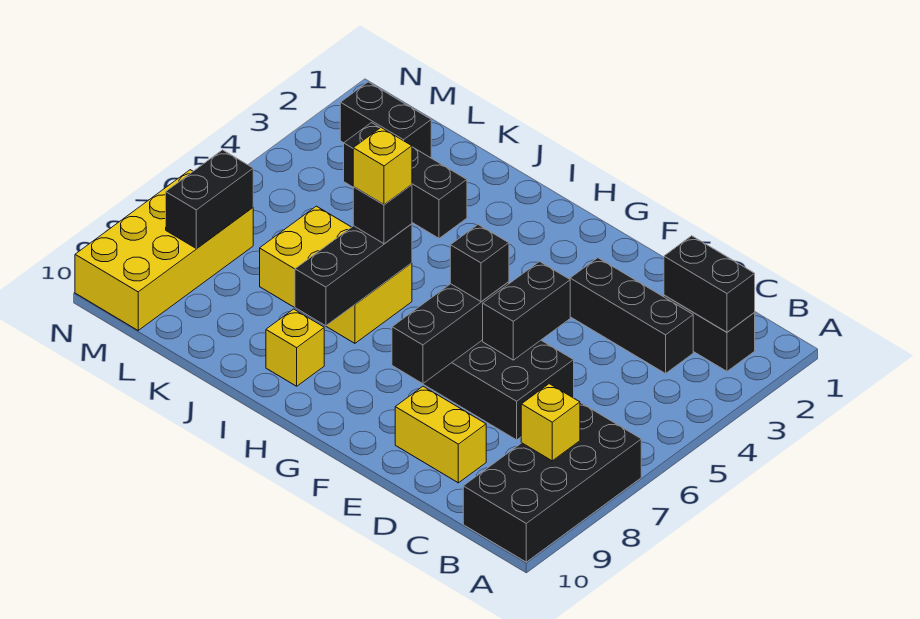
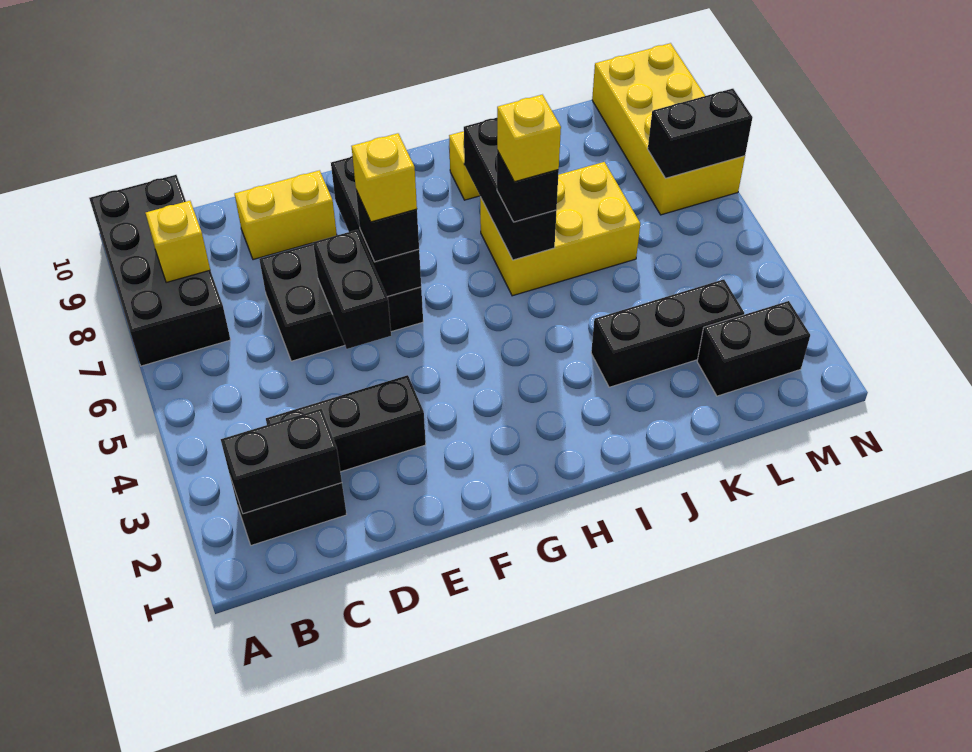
none -> yellow 1x1 brick [352,133,417,222]
black 1x2 brick [166,150,253,248] -> black 1x2 brick turned to [648,89,753,178]

